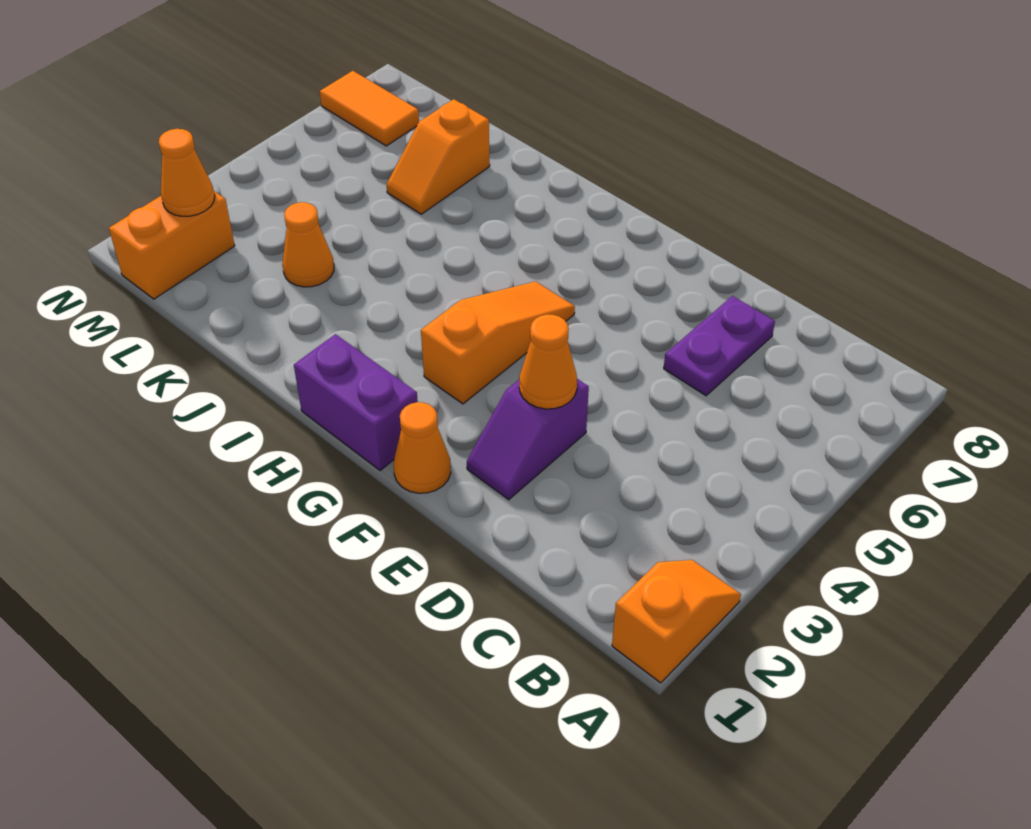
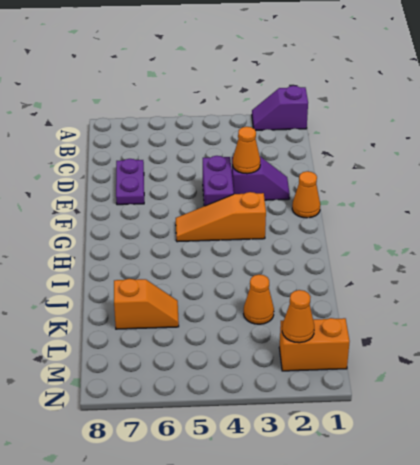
orange 1x2 slope [612,560,741,683] -> purple 1x2 slope [252,86,308,130]
purple 1x2 plate [664,296,775,396] -> purple 1x2 plate turned to [116,159,144,205]
purple 1x2 brick [294,334,418,471] -> purple 1x2 brick moved to [203,156,234,206]
orange 1x2 tile [320,71,419,146] -> none

